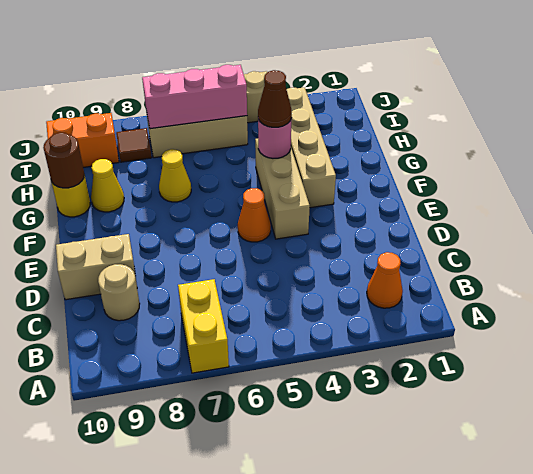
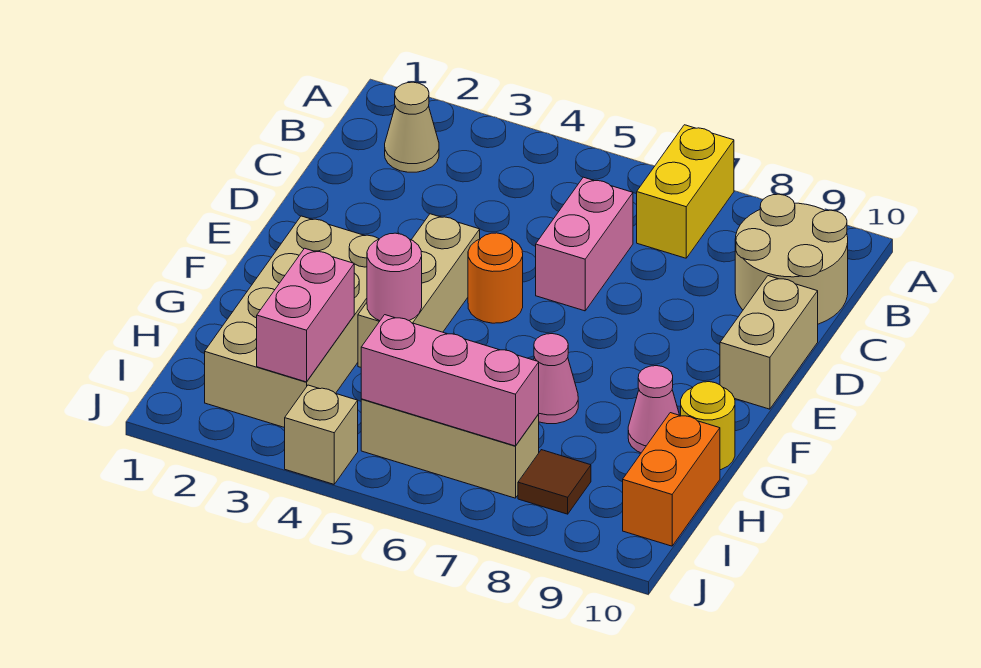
orange 1x1 cone [367,252,403,308] -> tan 1x1 cone [385,82,439,172]
none -> pink 1x2 brick [536,177,633,311]
tan 1x1 round brick [98,264,140,321] -> tan 2x2 round brick [735,194,848,324]
tan 1x2 brick [56,234,136,300] -> tan 1x2 brick turned to [720,276,818,409]
orange 1x1 cone [238,188,271,242] -> orange 1x1 round brick [468,233,523,323]
tan 1x4 brick [287,87,336,208] -> tan 2x4 brick [205,216,378,428]
brown 1x1 cone [258,70,292,127] -> none
yellow 1x1 cone [159,149,191,202] -> pink 1x1 cone [534,334,578,424]
yellow 1x1 cone [91,159,124,212] -> pink 1x1 cone [628,366,679,453]
brown 1x1 round brick [43,132,84,188] -> none
none -> pink 1x2 brick [257,248,354,382]
orange 1x2 brick [46,113,119,168] -> orange 1x2 brick turned to [623,413,720,546]

